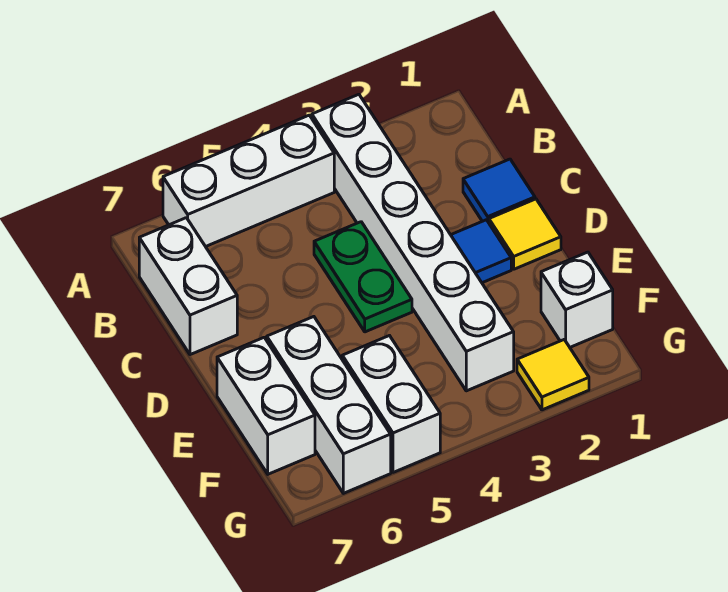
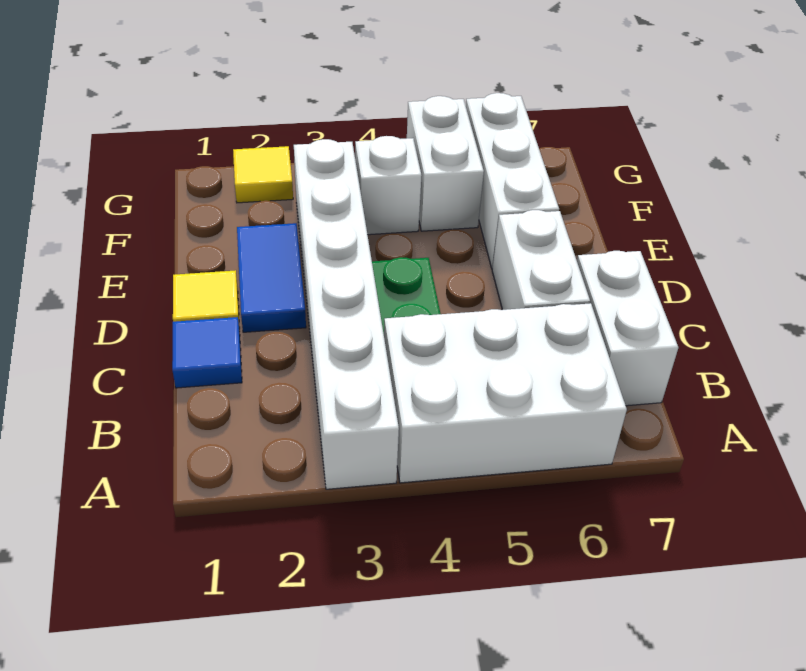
white 1x3 brick [163,115,334,247] -> white 2x3 brick [384,303,627,483]
blue 1x1 tile [451,220,511,283] -> blue 1x2 tile [237,223,306,332]
white 1x2 brick [217,338,315,474] -> white 1x2 brick moved to [492,210,590,310]
white 1x1 brick [541,252,613,347] -> white 1x1 brick moved to [355,136,422,235]

